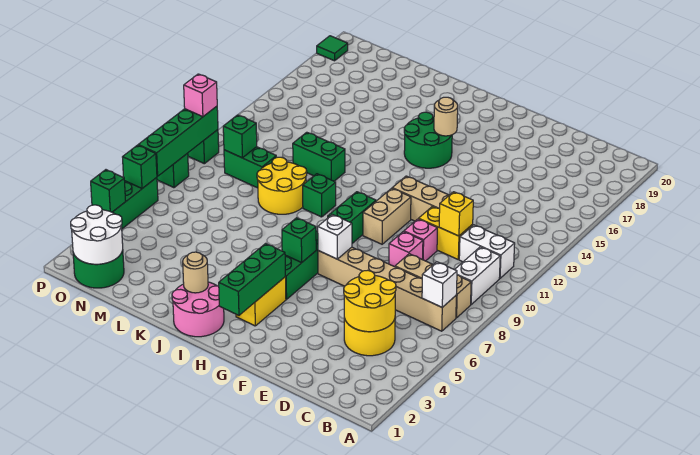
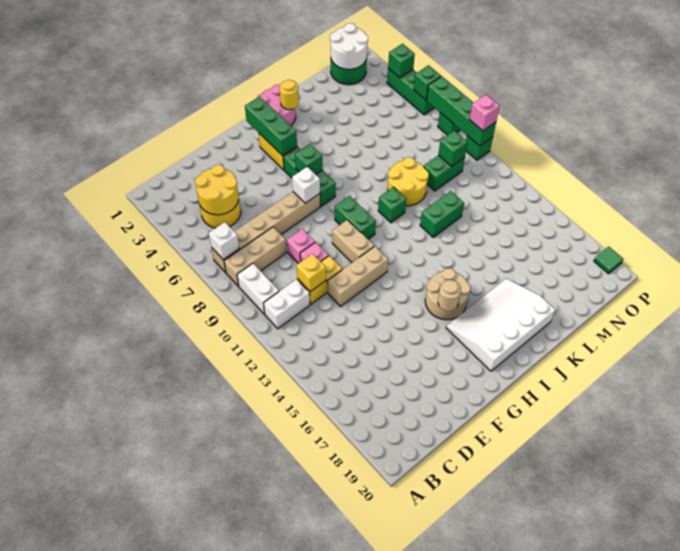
green 2x2 round brick [404,112,452,168] -> tan 2x2 round brick [425,268,471,320]
none -> white 3x4 slope [446,279,555,371]
tan 1x1 round brick [183,252,208,293] -> yellow 1x1 round brick [280,80,299,110]

